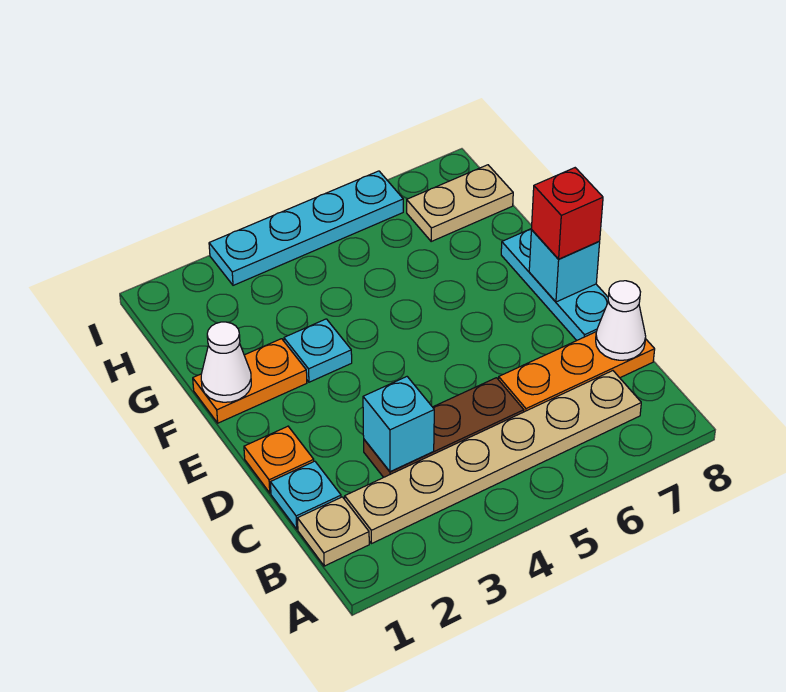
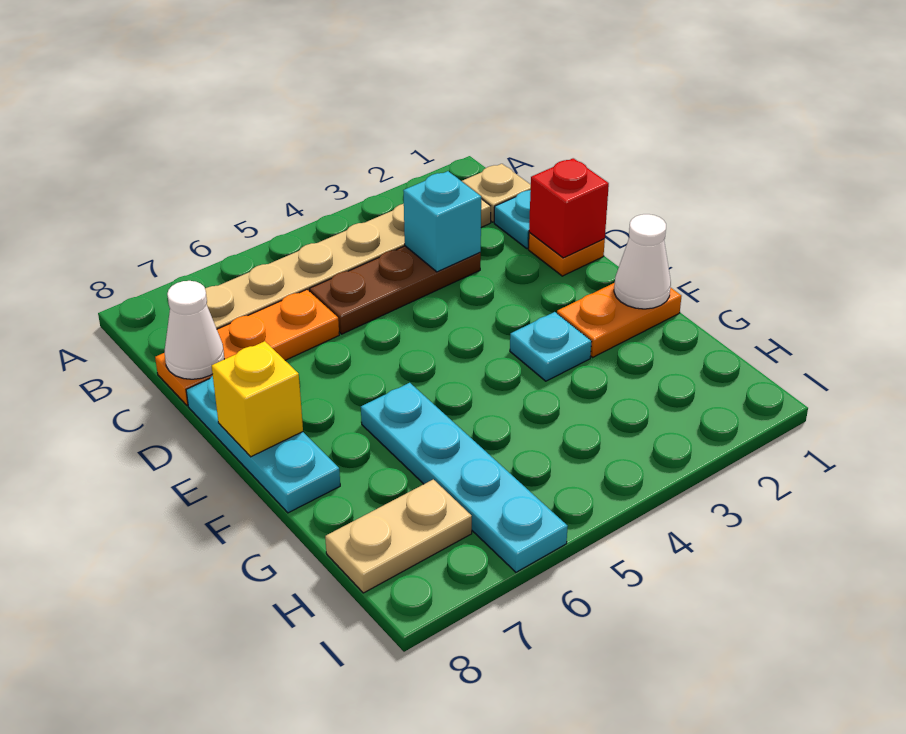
cyan 1x1 brick [529,230,600,302] -> yellow 1x1 brick [212,341,303,457]
red 1x1 brick [532,168,603,259] -> red 1x1 brick moved to [529,158,609,258]
cyan 1x4 plate [209,171,403,285] -> cyan 1x4 plate turned to [361,383,568,572]

